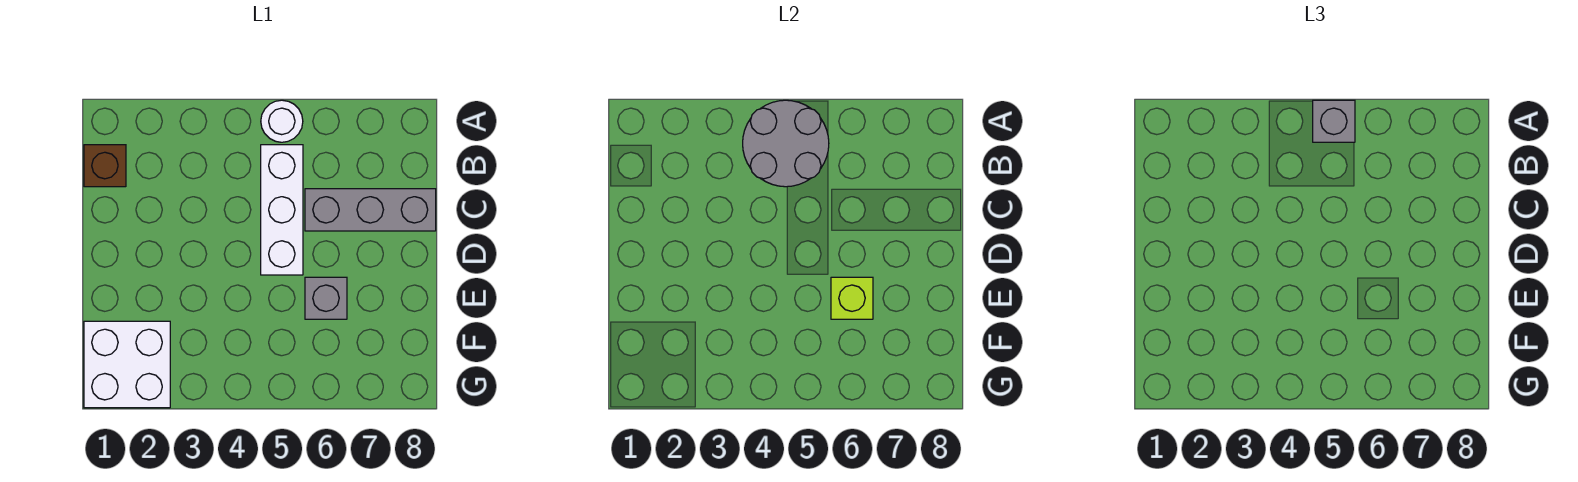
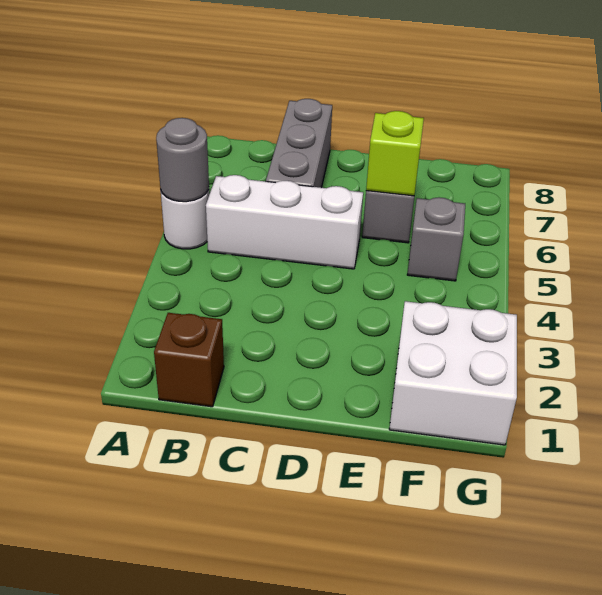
grey 2x2 round brick [743,100,829,187] -> grey 1x1 round brick [156,118,209,202]
grey 1x1 brick [1313,100,1355,142] -> grey 1x1 brick moved to [407,197,465,281]

